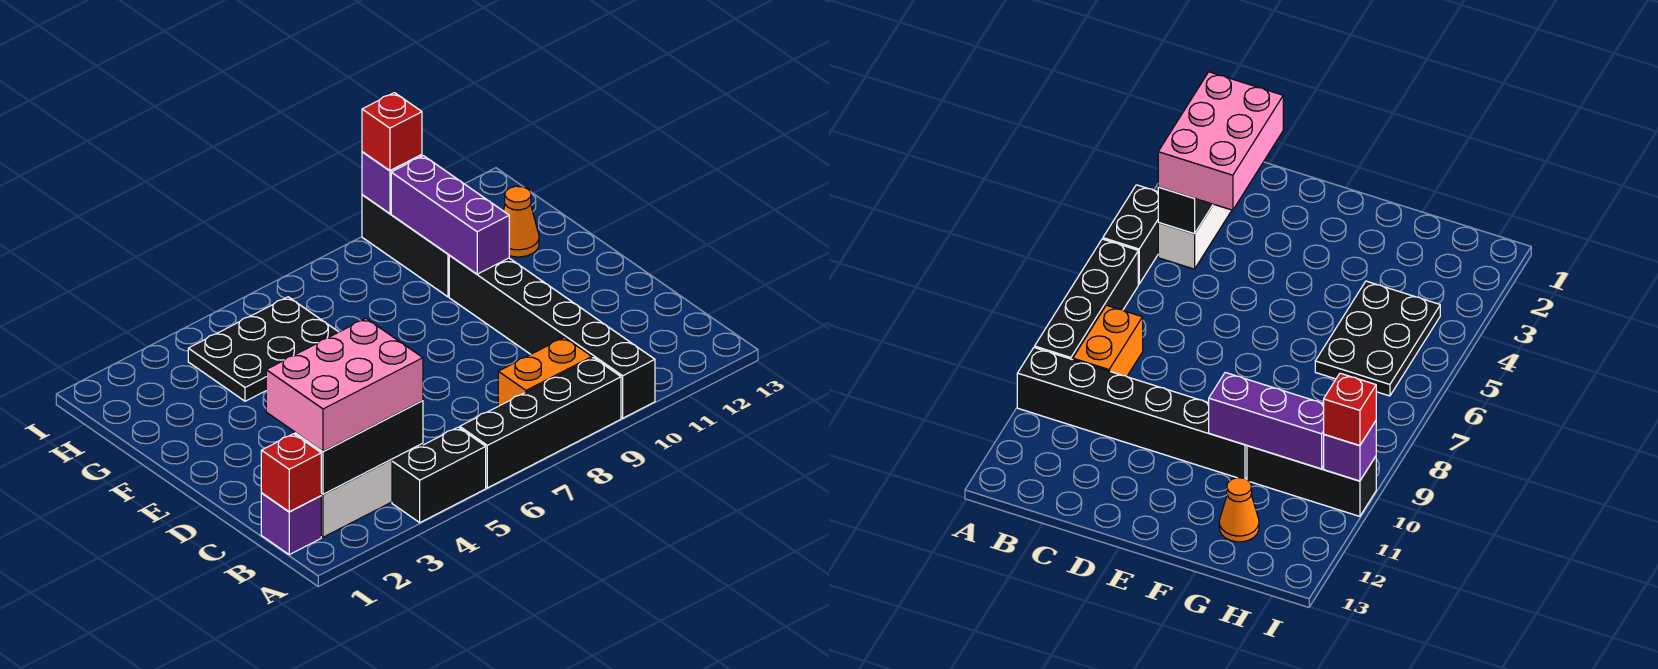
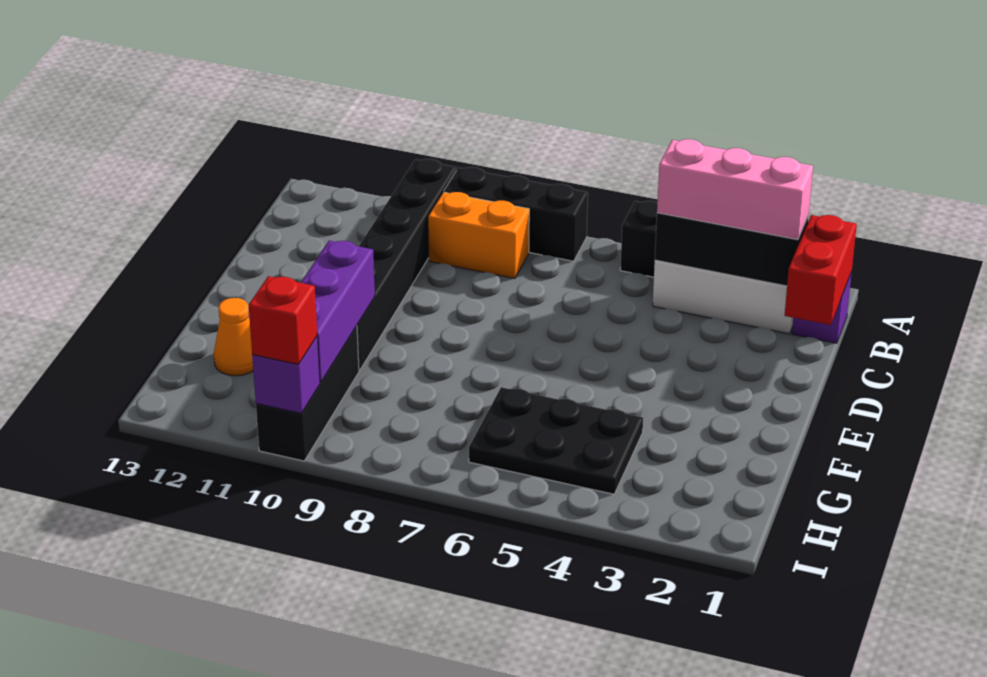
black 1x4 brick [460,358,621,488] -> black 1x3 brick [444,167,588,261]
red 1x1 brick [261,434,321,512] -> red 1x2 brick [785,215,857,325]
pink 2x3 brick [266,319,423,452] -> pink 1x3 brick [657,139,813,240]

